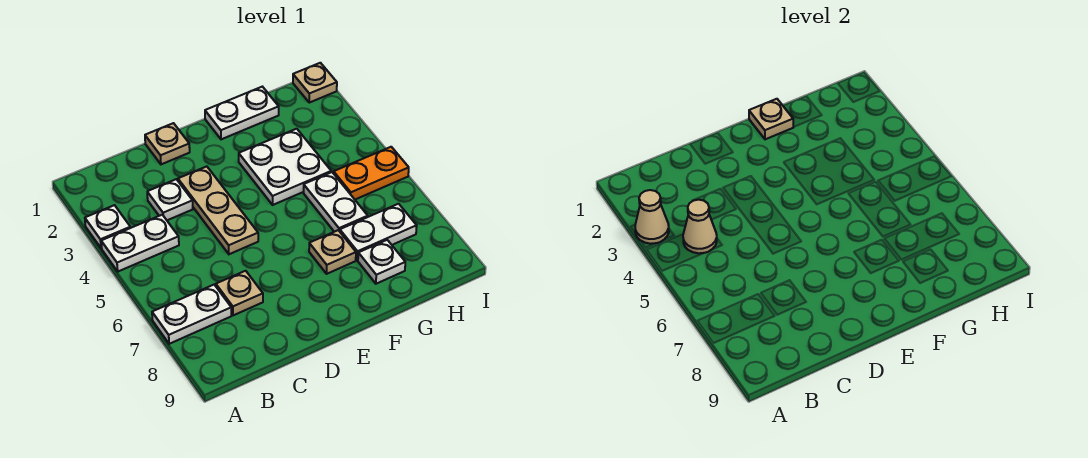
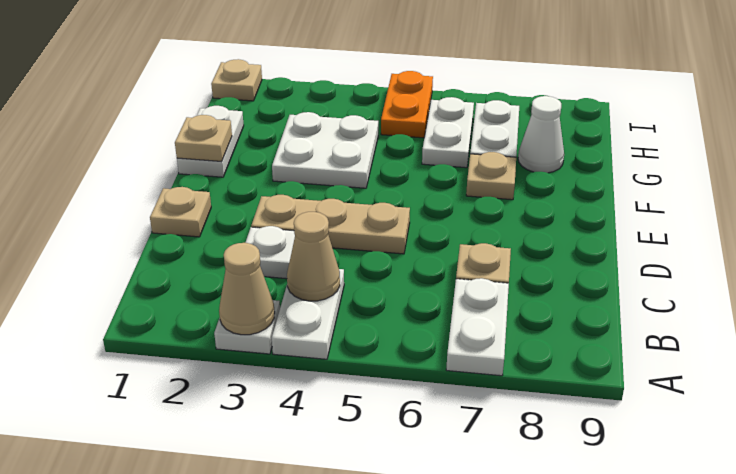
white 1x2 plate [304,172,368,232] -> white 1x2 plate turned to [422,97,474,168]
white 1x1 plate [358,240,405,284] -> white 1x1 cone [518,96,564,173]

